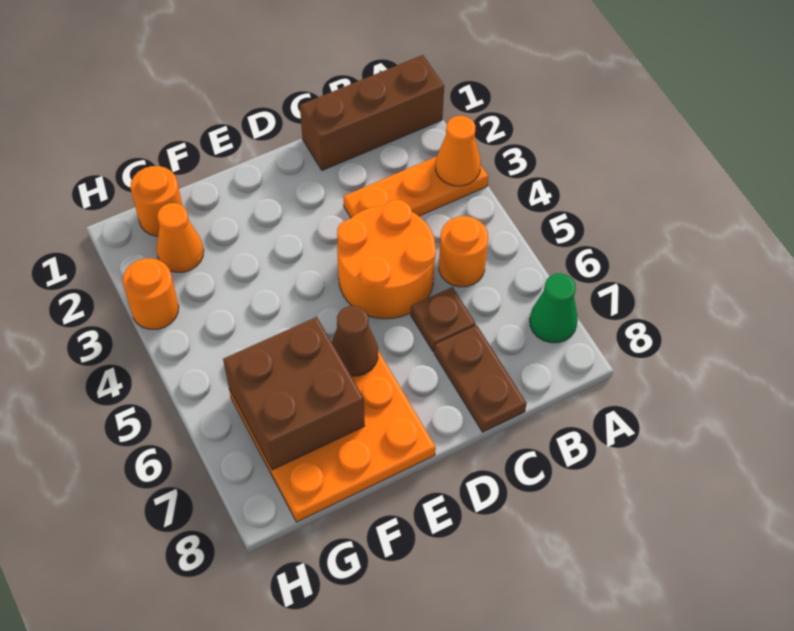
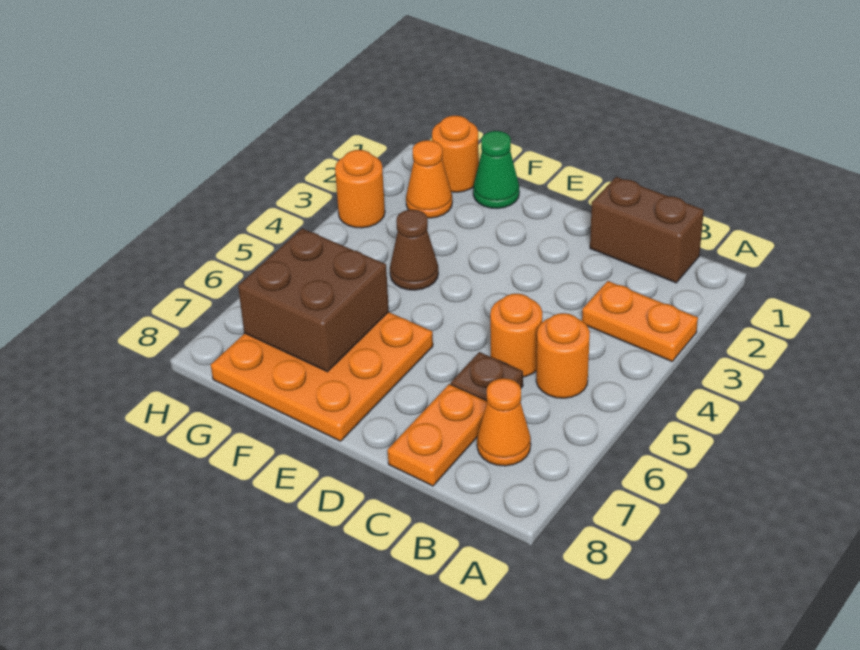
brown 1x3 brick [300,55,444,170] -> brown 1x2 brick [590,177,704,283]
orange 1x3 plate [343,156,488,218] -> orange 1x2 plate [582,281,698,361]
orange 1x1 cone [436,116,481,186] -> orange 1x1 cone moved to [477,378,531,466]
green 1x1 cone [530,273,578,343] -> green 1x1 cone moved to [473,131,519,209]
orange 2x2 round brick [337,200,436,319] -> orange 1x1 round brick [490,294,542,377]
brown 1x2 plate [434,325,527,432] -> orange 1x2 plate [388,384,487,486]
brown 1x1 cone [332,306,378,376] -> brown 1x1 cone moved to [390,209,438,290]

